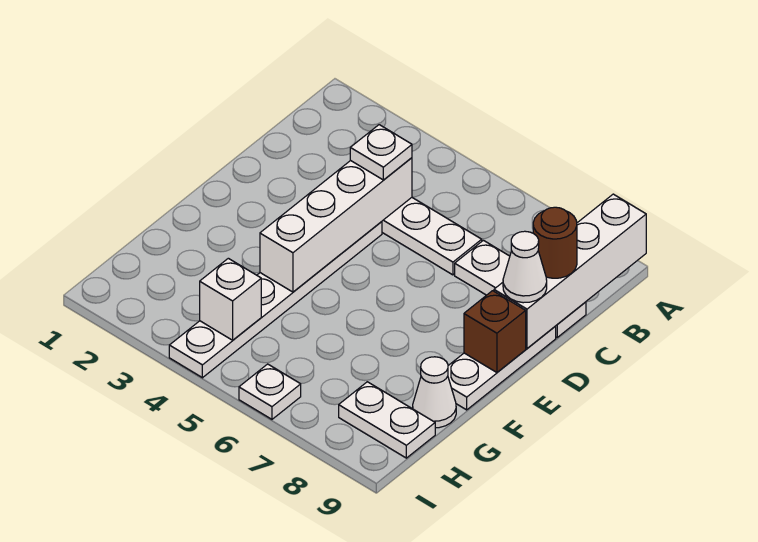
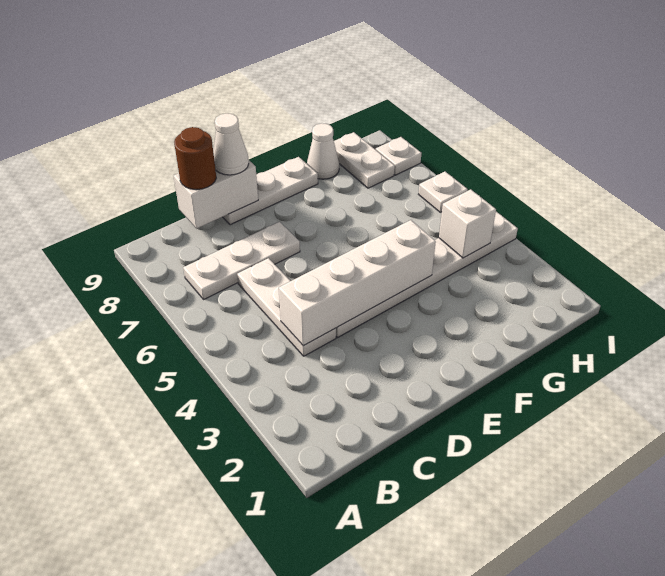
white 1x4 brick [494,194,646,348] -> white 1x2 brick [174,161,258,228]
white 1x1 plate [350,125,412,180] -> white 1x1 plate moved to [376,137,421,175]
white 1x3 plate [455,240,586,337] -> white 1x3 plate turned to [183,222,300,299]
brown 1x1 brick [464,291,526,372] -> none

